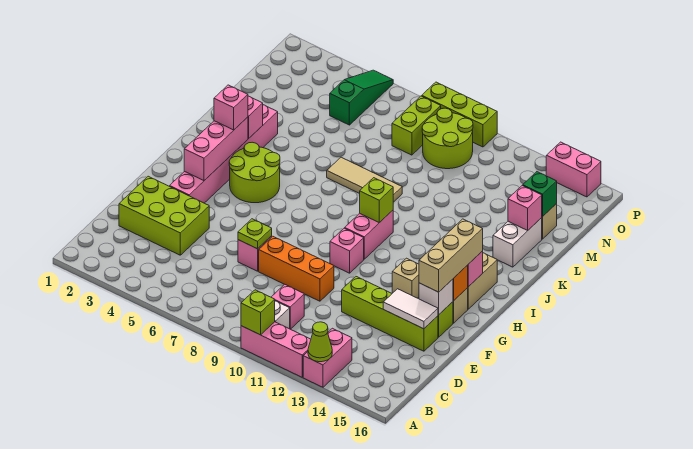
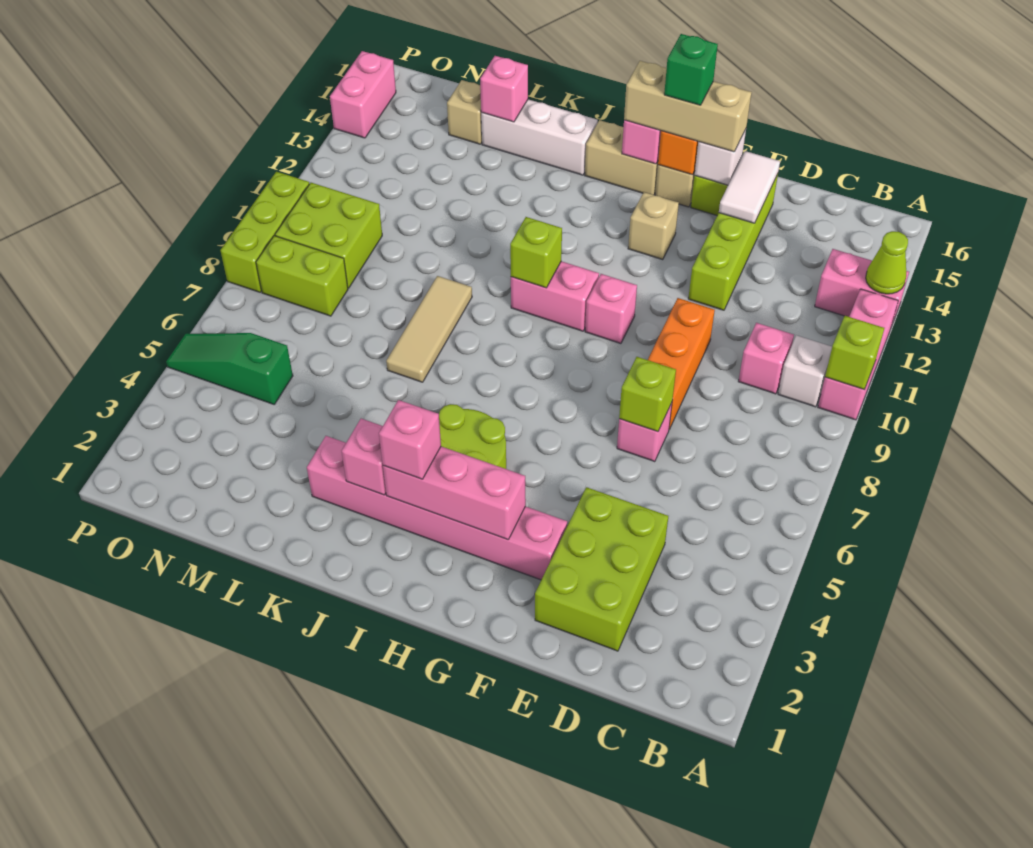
lime 1x1 plate [238,219,272,249] -> lime 1x1 brick [619,357,676,432]
white 1x2 brick [493,218,542,267] -> white 1x3 brick [481,99,598,175]
green 1x1 brick [523,172,557,217] -> green 1x1 brick moved to [664,34,718,105]
lime 2x2 round brick [422,108,473,169] -> lime 2x2 brick [275,183,382,288]

